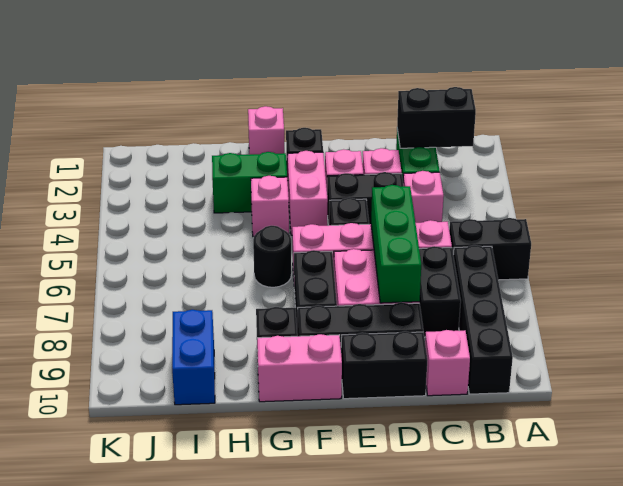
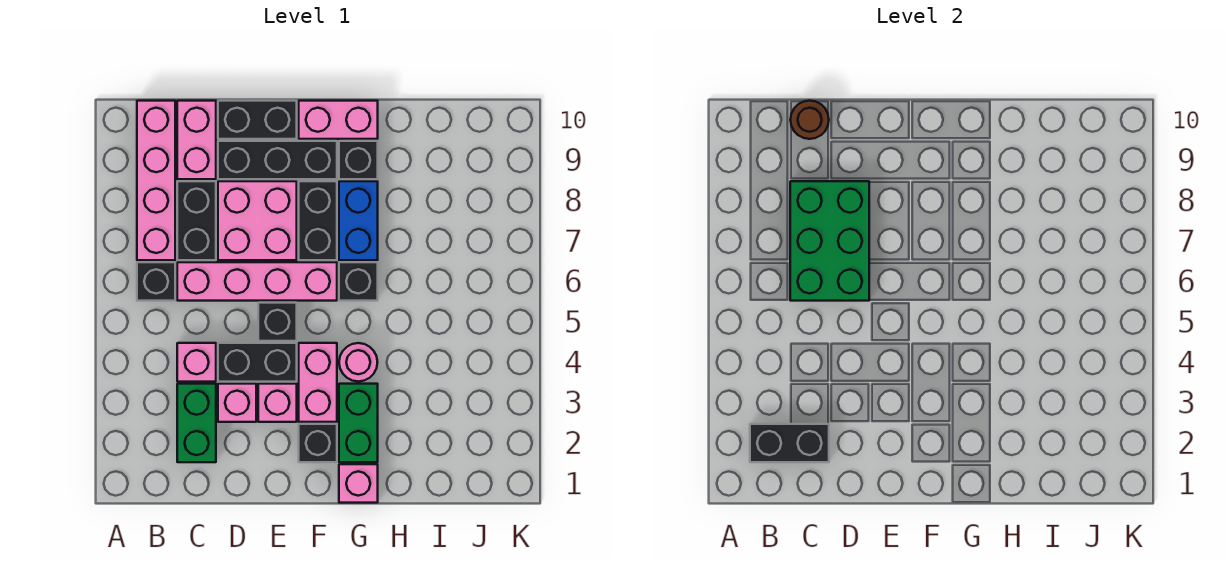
black 1x2 brick [449,218,531,280] -> black 1x1 brick [137,262,175,301]
black 1x4 brick [453,245,513,394] -> pink 1x4 brick [137,101,175,260]
pink 1x1 brick [425,330,470,396] -> pink 1x2 brick [177,101,216,179]
none -> brown 1x1 round brick [790,101,829,139]
green 1x3 brick [371,185,421,303] -> green 2x3 brick [790,181,869,301]
green 1x2 brick [212,152,287,213] -> green 1x2 brick turned to [339,384,378,462]
pink 1x1 brick [251,176,289,236] -> pink 1x1 round brick [339,343,378,382]
black 1x1 round brick [253,226,292,287] -> black 1x1 brick [339,262,378,301]
blue 1x2 brick [172,310,215,405] -> blue 1x2 brick moved to [339,181,378,260]

